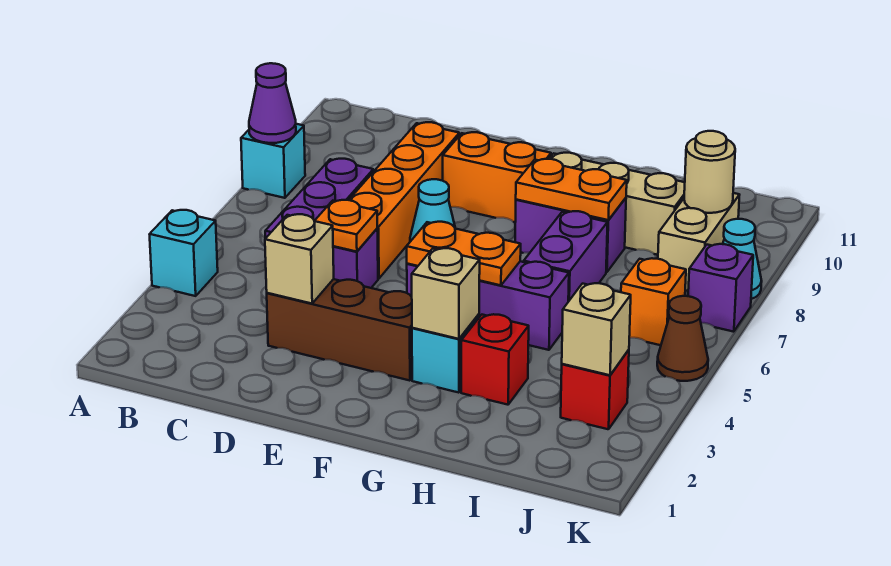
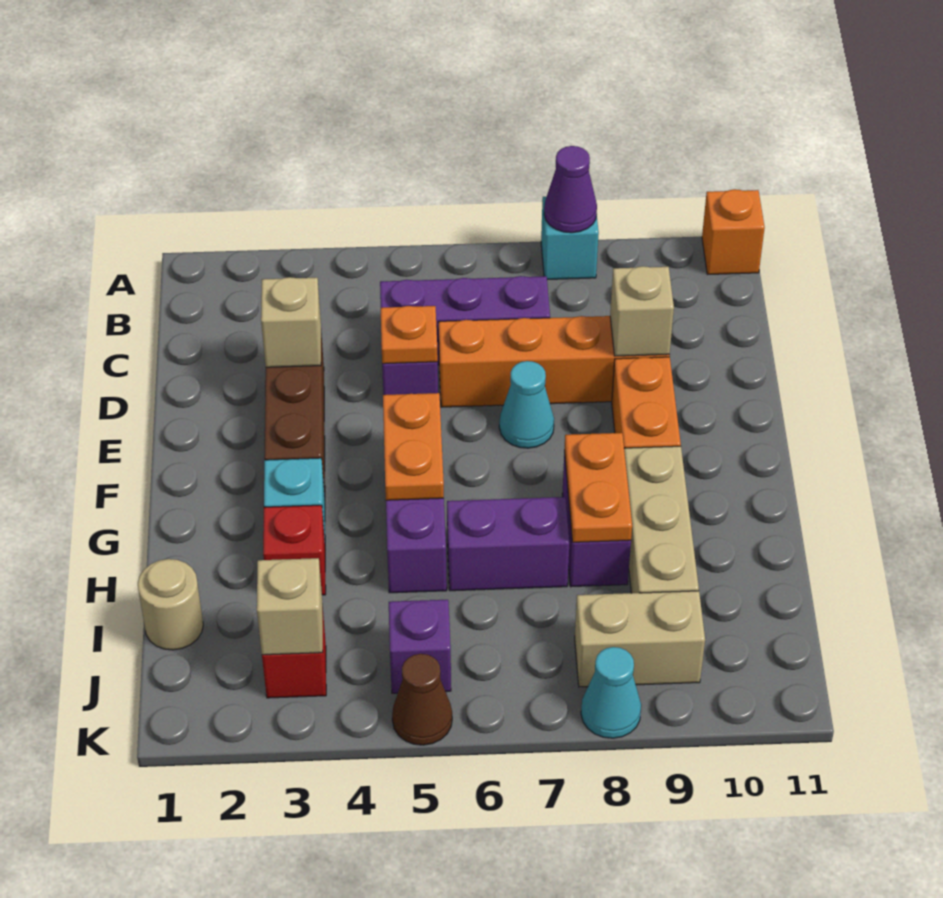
cyan 1x1 brick [150,210,218,296] -> none
tan 1x1 brick [412,248,480,339] -> tan 1x1 brick moved to [610,266,674,356]
orange 1x1 brick [621,258,686,345] -> orange 1x1 brick moved to [702,189,765,274]
tan 1x1 round brick [684,131,735,213] -> tan 1x1 round brick moved to [138,559,203,650]
purple 1x1 brick [688,244,753,332] -> purple 1x1 brick moved to [389,600,451,693]

